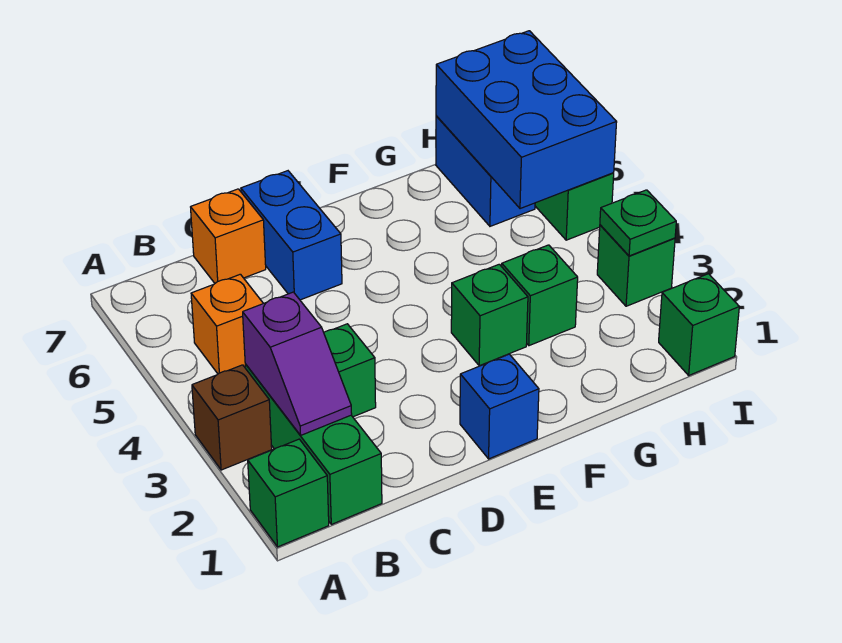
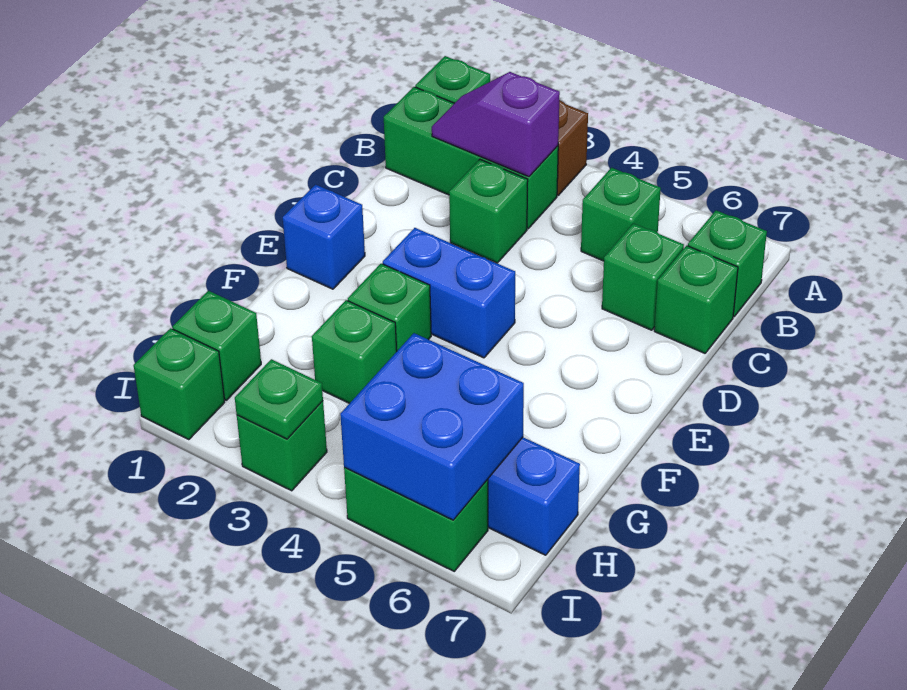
orange 1x1 brick [191,274,263,374] -> green 1x1 brick [581,168,661,261]
none -> green 1x1 brick [688,210,767,317]
none -> green 1x1 brick [602,223,684,330]
orange 1x1 brick [191,189,266,283] -> green 1x1 brick [654,246,738,353]
blue 1x2 brick [241,171,342,300] -> blue 1x2 brick moved to [383,228,515,358]
none -> green 1x1 brick [173,291,261,400]
blue 2x3 brick [436,31,617,209] -> blue 2x2 brick [340,333,524,520]

